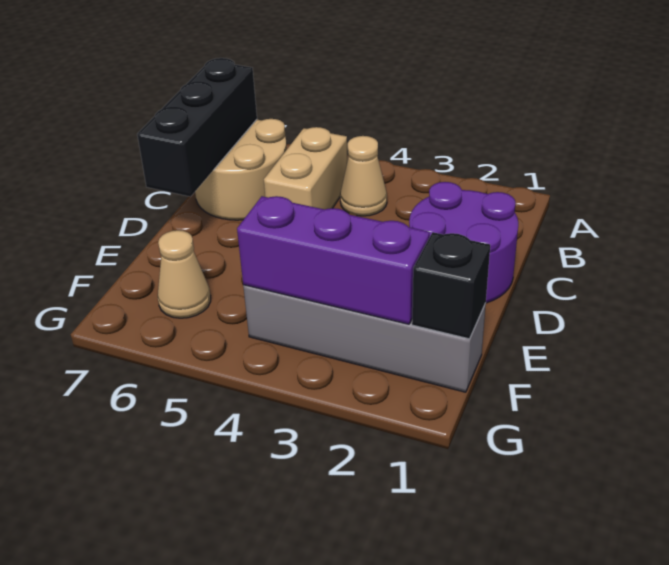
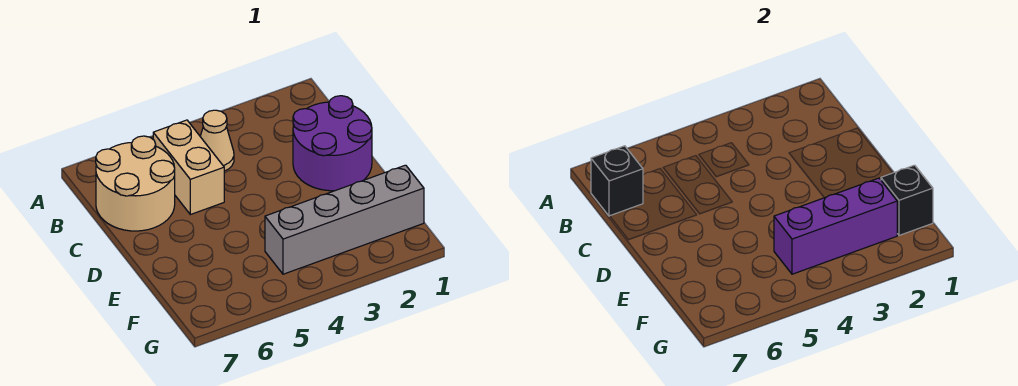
black 1x3 brick [137,58,257,197] -> black 1x1 brick [591,146,643,216]
tan 1x1 cone [158,230,211,318] -> none

